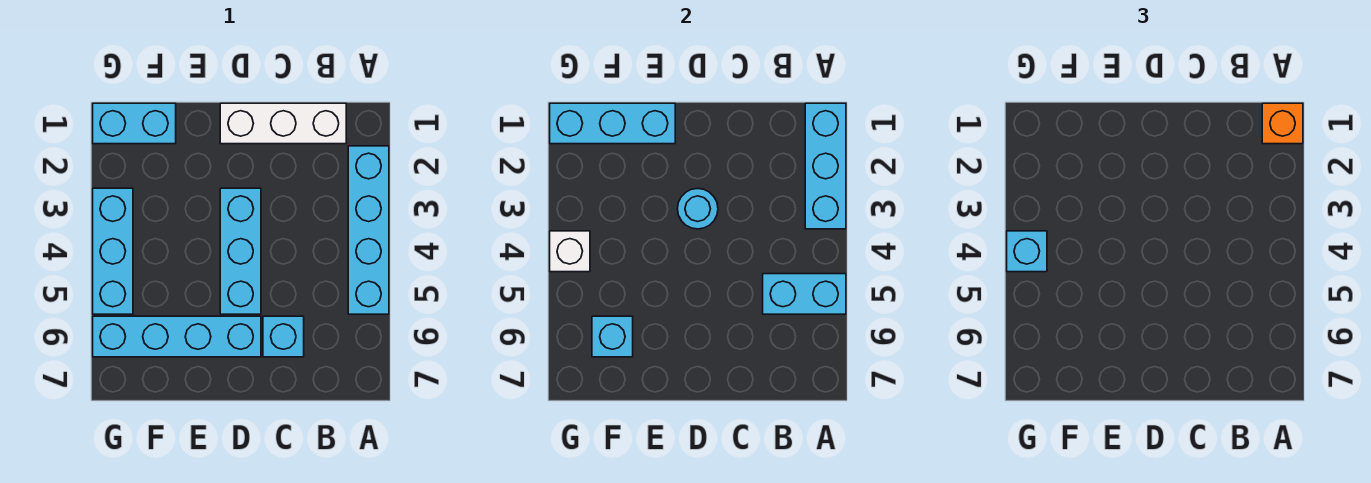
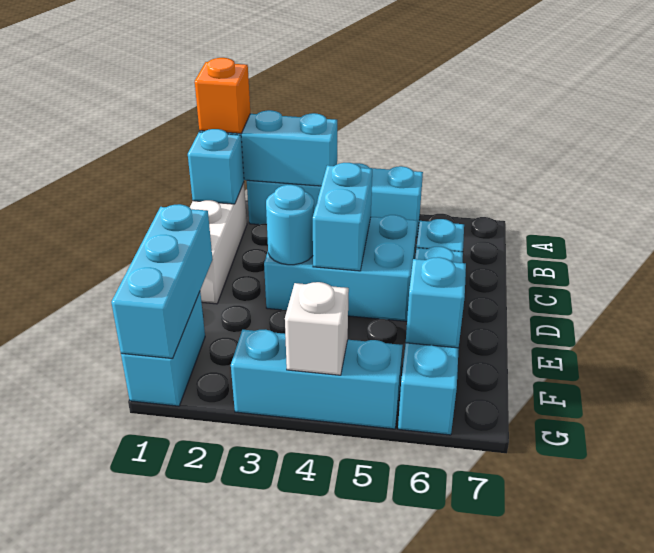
cyan 1x2 brick [763,274,846,314] -> cyan 1x2 brick moved to [313,163,372,271]
cyan 1x3 brick [220,188,261,314] -> cyan 2x3 brick [264,215,417,321]
cyan 1x1 brick [1007,231,1047,272] -> cyan 1x1 brick moved to [188,129,244,204]

